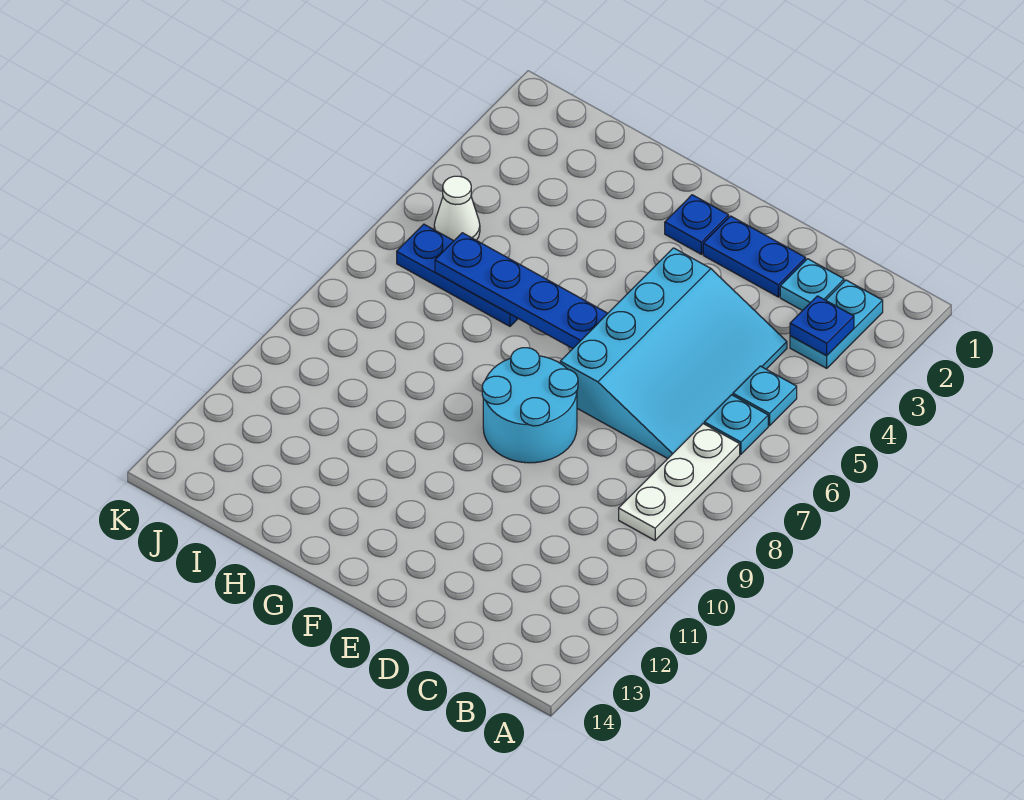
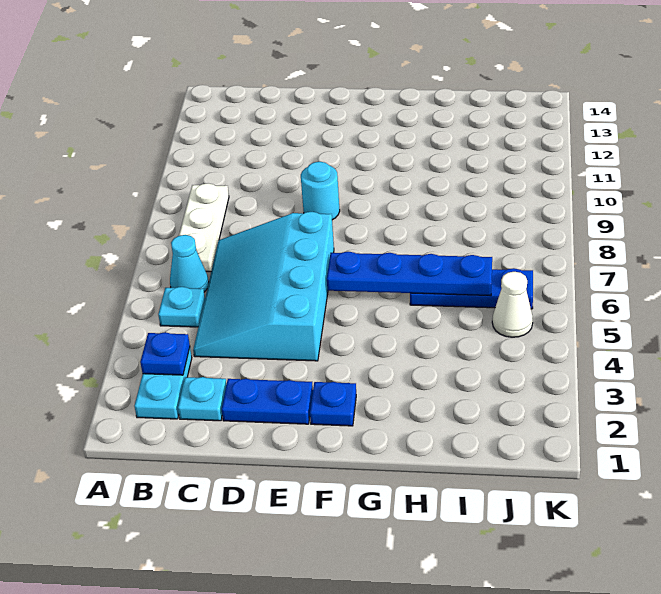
cyan 1x1 plate [704,395,768,454] -> cyan 1x1 cone [170,235,209,292]
cyan 2x2 round brick [482,348,578,463] -> cyan 1x1 round brick [301,162,340,220]

